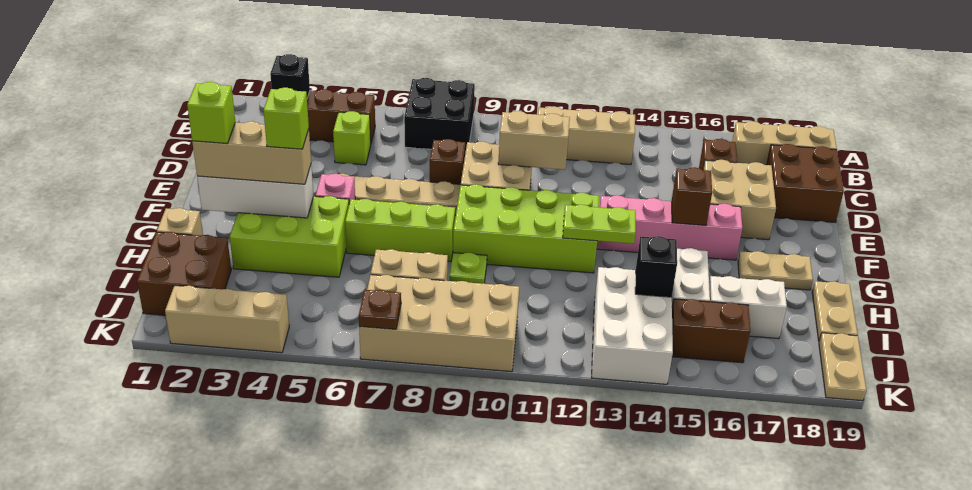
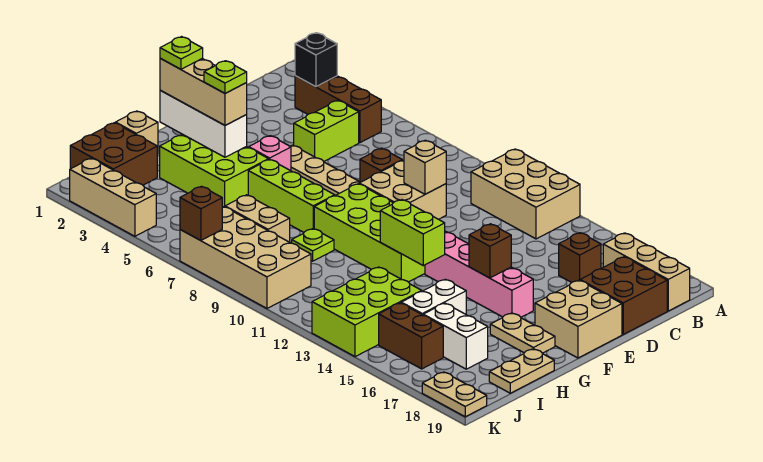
black 2x2 brick [404,78,475,152] -> none
tan 1x3 brick [538,106,635,165] -> tan 2x3 brick [471,149,580,239]
lime 1x1 brick [333,111,371,165] -> lime 1x2 brick [294,100,359,161]
tan 1x2 brick [498,111,570,170] -> tan 1x1 brick [404,140,446,194]
tan 2x2 brick [703,160,776,240] -> tan 2x2 brick moved to [535,280,622,358]
lime 1x1 brick [187,82,235,143] -> lime 1x1 plate [160,37,203,69]
lime 1x1 brick [263,88,309,149] -> lime 1x1 plate [204,61,247,93]
lime 1x2 plate [563,205,636,244] -> lime 1x2 brick [380,200,445,266]
white 2x3 brick [592,267,673,384] -> lime 2x3 brick [312,267,422,357]
black 1x1 brick [635,236,677,297] -> none
tan 1x2 plate [819,333,866,401] -> tan 1x2 plate turned to [422,372,487,417]
brown 1x1 plate [359,290,401,329] -> brown 1x1 brick [180,186,222,241]

